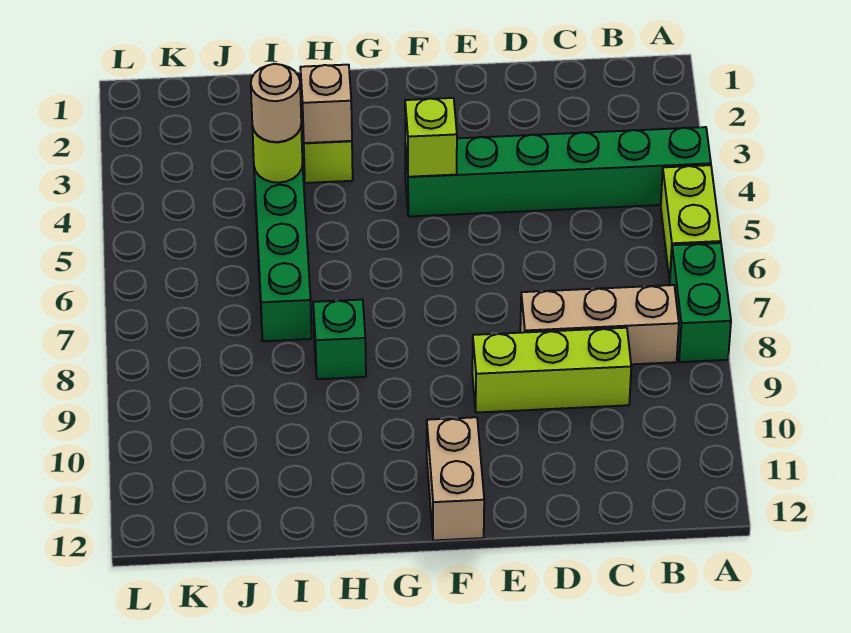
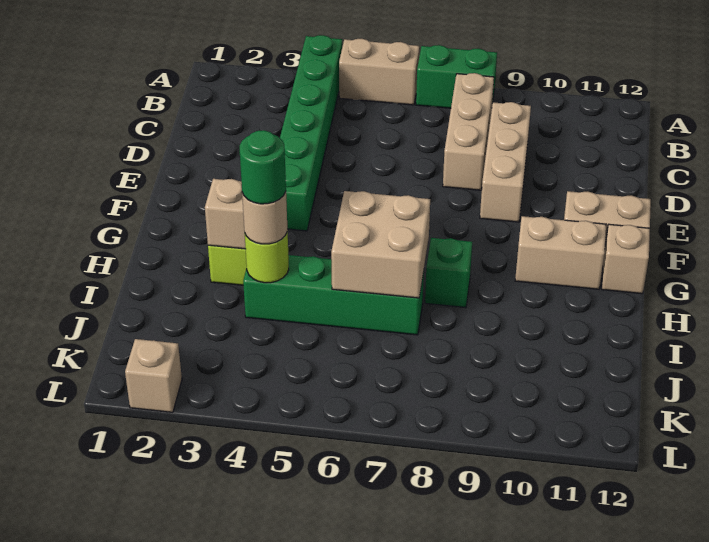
lime 1x2 brick [661,165,721,281] -> tan 1x2 brick [339,39,419,105]
lime 1x3 brick [472,328,631,413] -> tan 1x3 brick [480,102,531,222]
lime 1x1 brick [405,98,457,177] -> none
none -> tan 1x2 brick [515,216,606,289]
none -> tan 1x1 brick [602,224,650,294]
none -> tan 2x2 brick [331,191,430,298]
none -> green 1x1 round brick [240,130,286,204]
none -> tan 1x1 brick [125,339,182,412]

